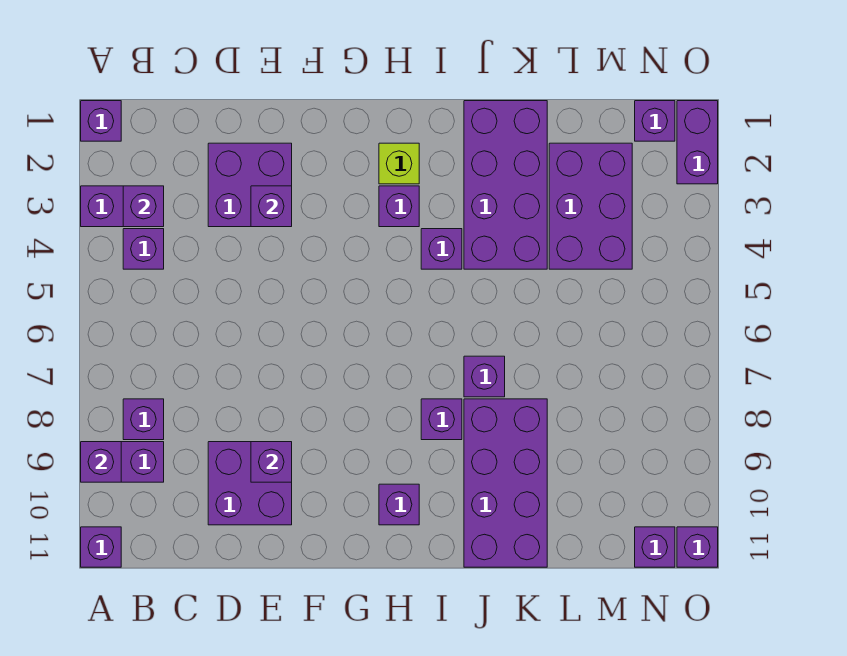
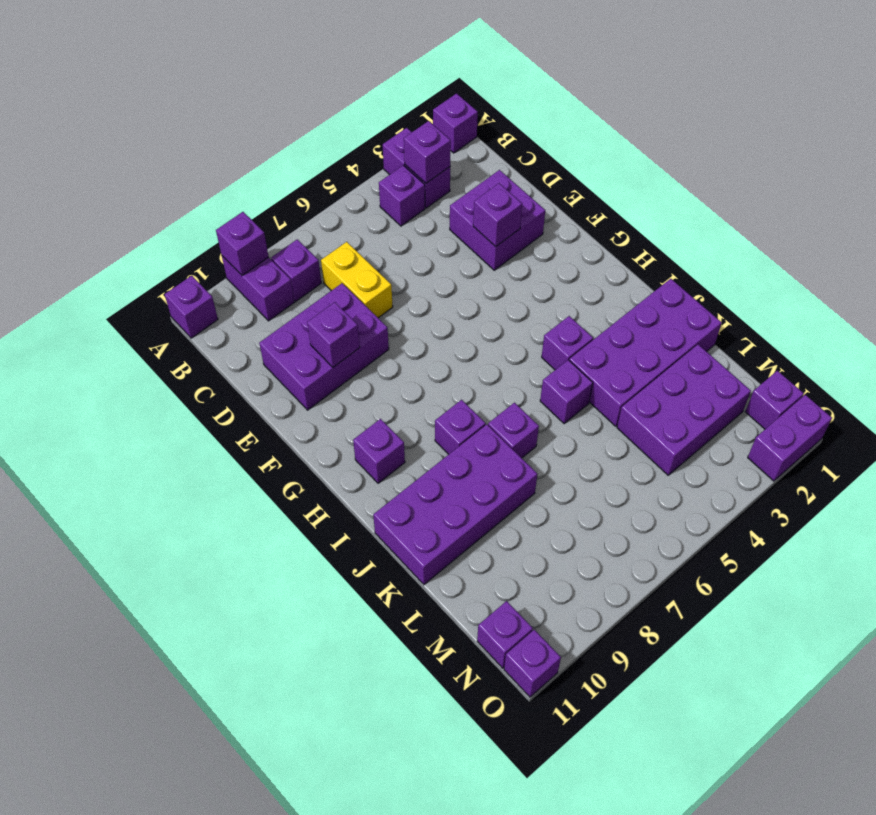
none -> yellow 1x2 brick [321,242,393,318]
purple 2x2 brick [208,442,292,525] -> purple 2x3 brick [259,283,389,410]
lime 1x1 brick [379,143,419,184] -> none
purple 1x1 brick [379,186,419,227] -> purple 1x1 brick moved to [540,360,593,424]

